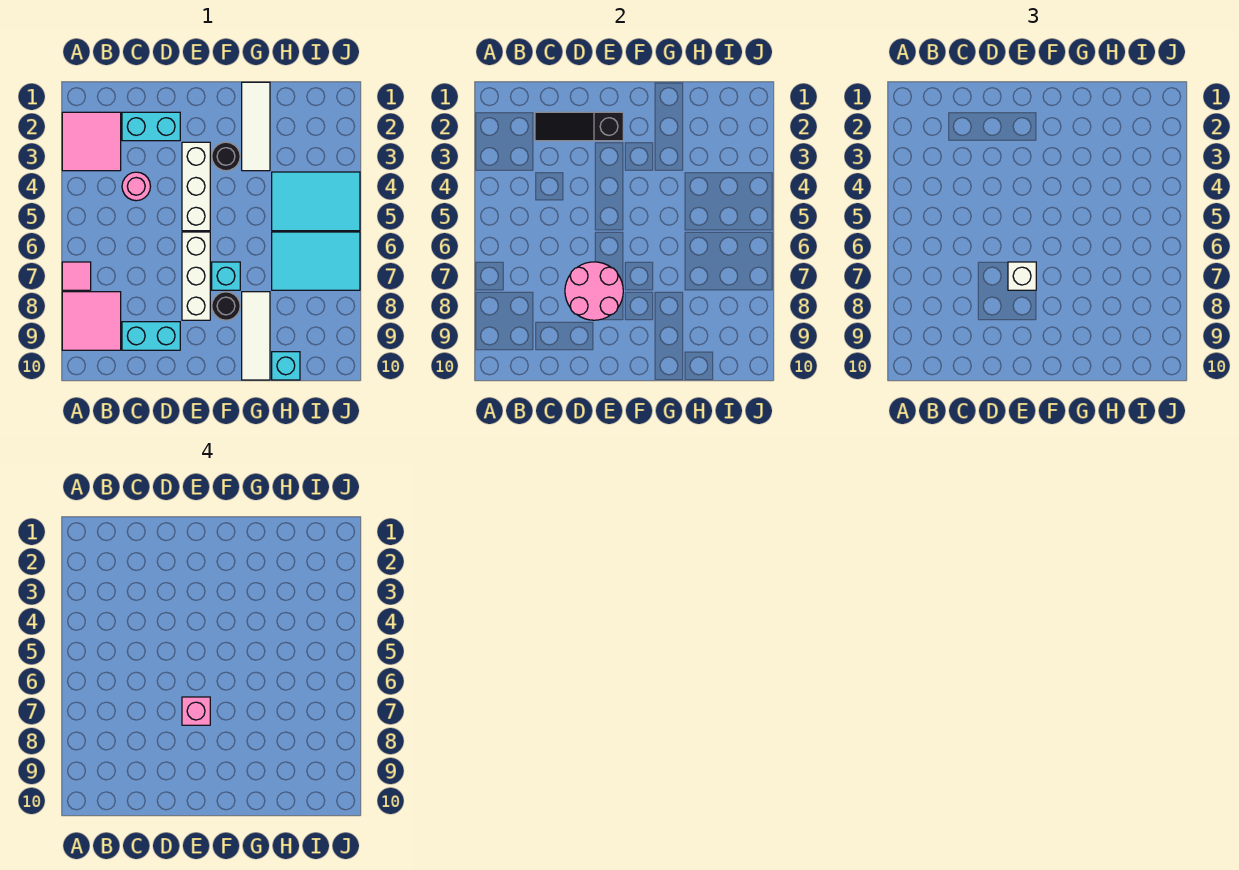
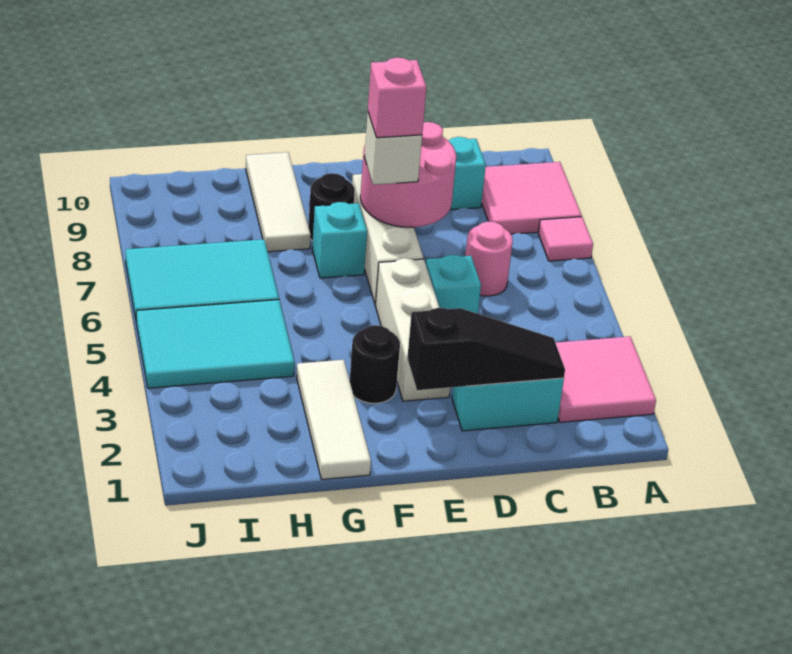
pink 1x1 round brick [122,172,150,201] -> pink 1x1 round brick moved to [465,221,513,296]
cyan 1x1 brick [272,352,300,380] -> cyan 1x1 brick moved to [426,255,481,314]

